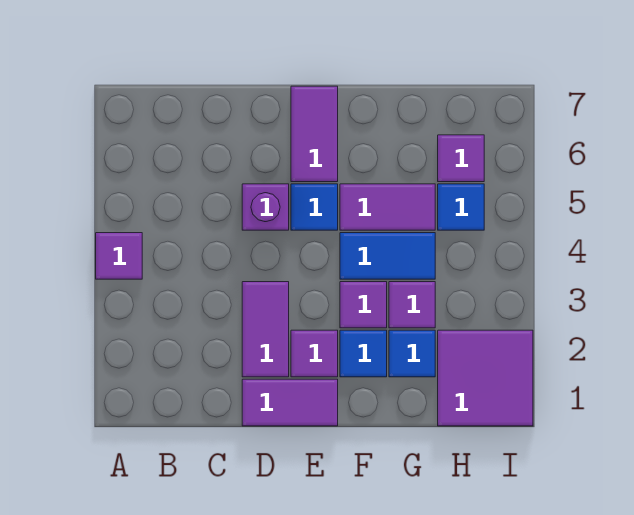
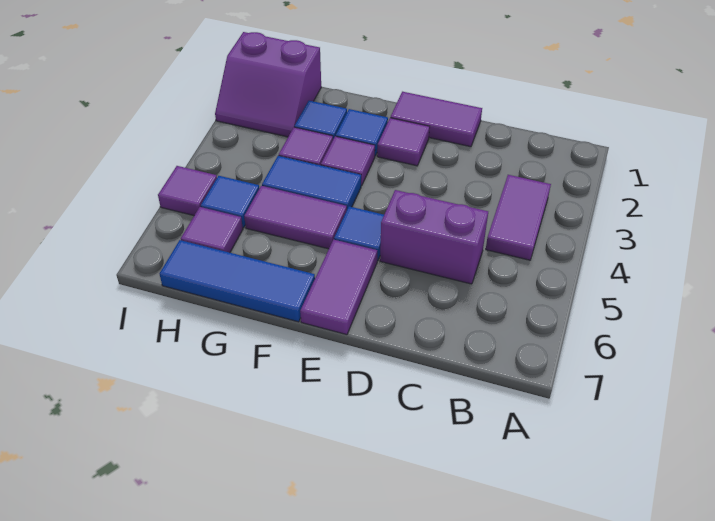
purple 1x1 tile [96,233,142,279] -> purple 1x1 tile moved to [158,166,217,216]
purple 1x2 tile [242,282,289,377] -> purple 1x2 tile moved to [486,175,551,260]
purple 1x1 brick [242,184,289,230] -> purple 1x2 brick [380,190,488,284]
none -> blue 1x3 tile [160,240,315,322]
purple 2x2 tile [438,330,533,426] -> purple 2x2 slope [215,32,321,137]

